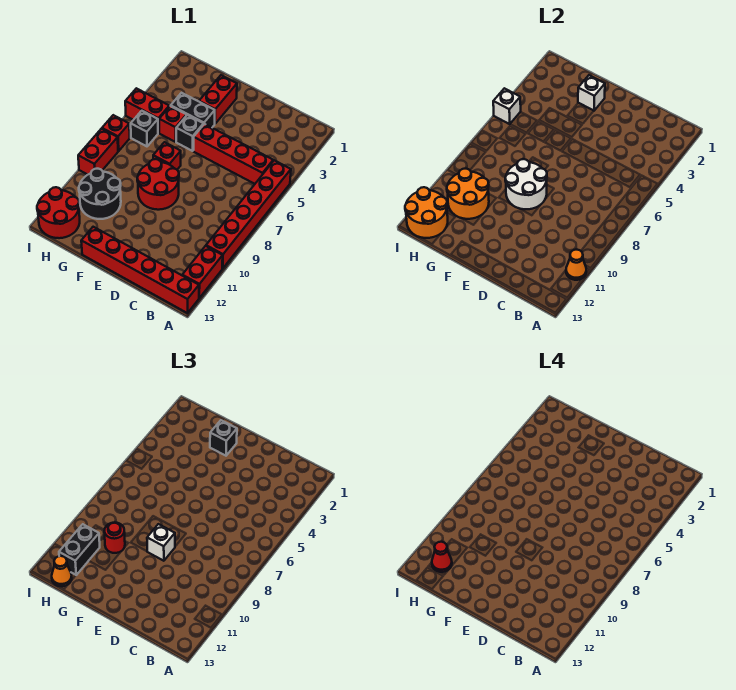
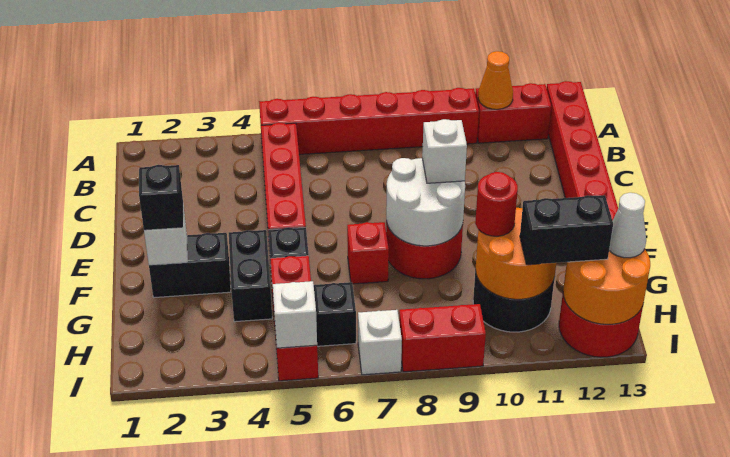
red 1x2 brick [199,75,237,124] -> black 1x2 brick [149,233,231,298]
red 1x1 cone [432,542,452,572] -> none
orange 1x1 cone [52,556,72,586] -> white 1x1 cone [609,193,646,258]
red 1x1 brick [102,115,130,151] -> white 1x1 brick [358,310,402,375]

